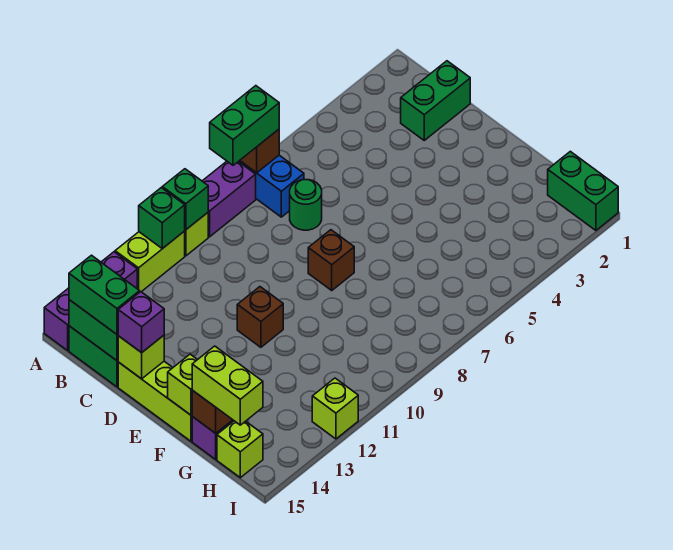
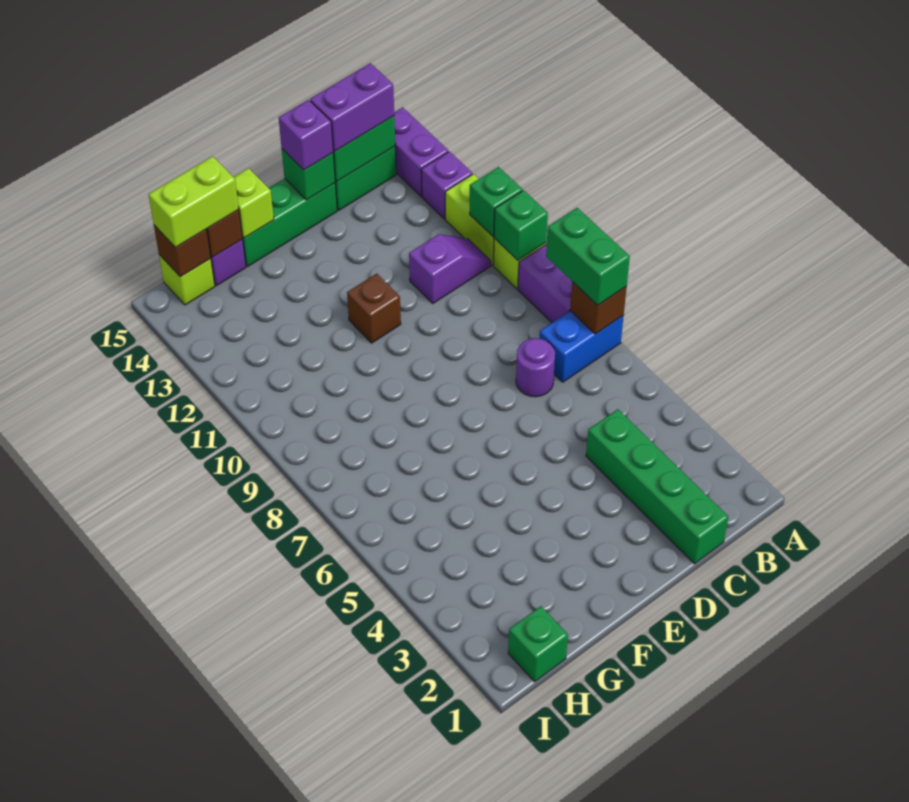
none -> purple 1x2 slope [409,234,491,303]
green 1x2 brick [69,255,140,334] -> purple 1x2 brick [310,63,394,151]
green 1x2 brick [401,61,470,140] -> green 1x4 brick [586,409,729,564]
green 1x1 round brick [290,180,322,230] -> purple 1x1 round brick [516,338,555,397]
lime 1x3 brick [118,361,192,441] -> green 1x3 brick [242,179,337,266]
lime 1x1 brick [118,335,164,379] -> green 1x1 brick [282,149,335,200]
brown 1x1 brick [308,230,354,290] -> brown 1x1 brick moved to [154,225,211,277]
green 1x2 brick [548,151,618,230] -> green 1x1 brick [508,606,568,682]
lime 1x1 brick [312,378,358,439] -> none

